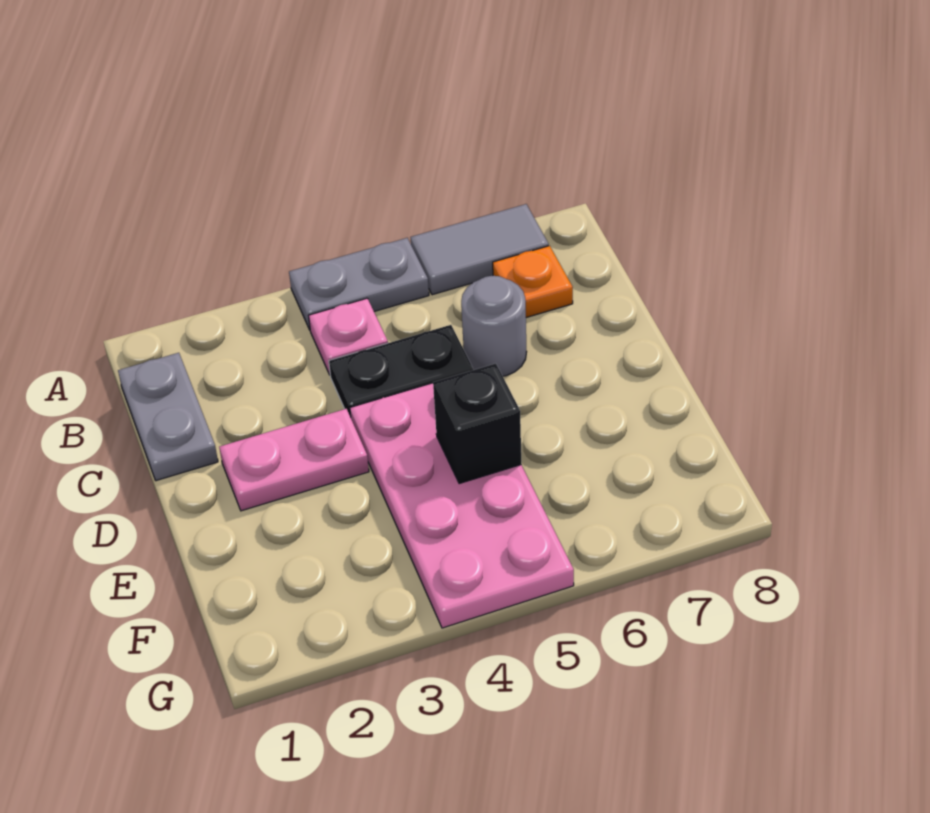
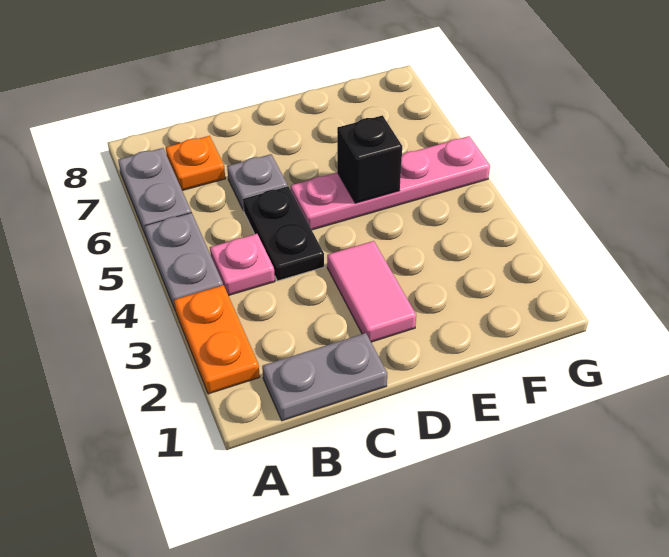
none -> orange 1x2 plate [174,285,260,394]
grey 1x2 tile [411,204,549,295] -> grey 1x2 plate [118,148,191,236]
grey 1x1 round brick [461,276,527,376] -> grey 1x1 plate [227,154,288,211]
pink 1x2 plate [219,409,369,511] -> pink 1x2 tile [327,241,416,342]
pink 2x4 plate [350,383,574,628] -> pink 1x4 plate [291,136,490,230]

